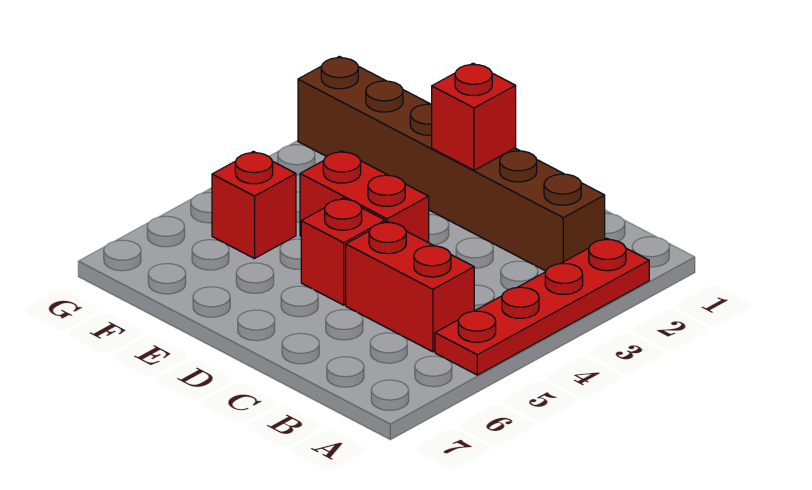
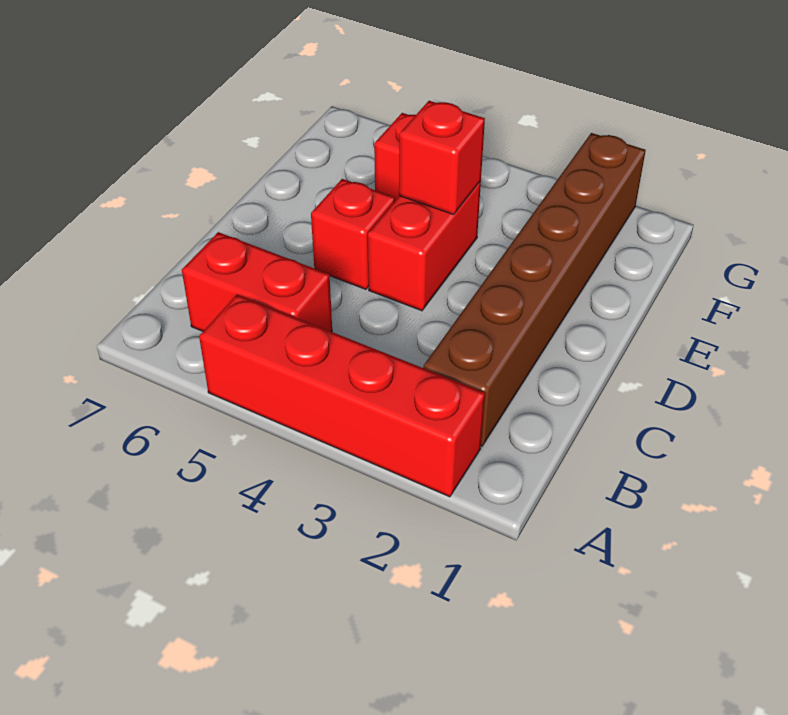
red 1x4 plate [435,238,649,375] -> red 1x4 brick [199,295,485,497]
red 1x2 brick [346,221,474,352] -> red 1x2 brick turned to [182,232,332,332]
red 1x1 brick [432,63,516,170] -> red 1x1 brick moved to [399,101,485,215]

